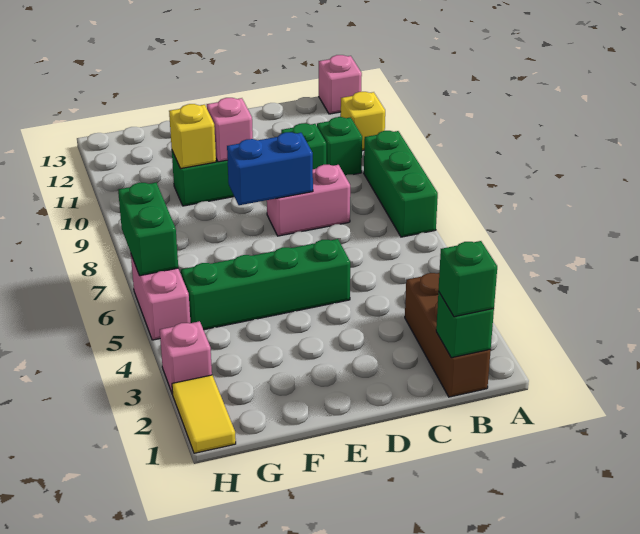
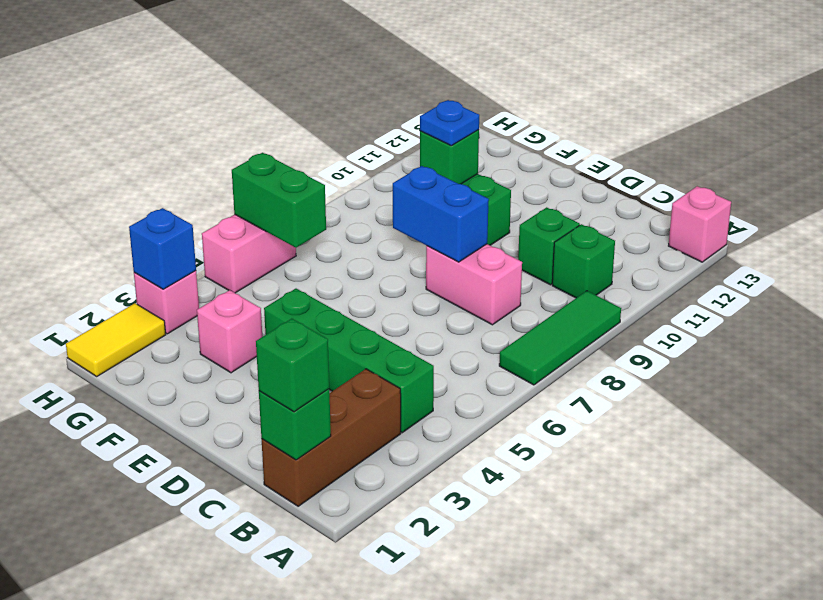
green 1x3 brick [364,131,438,237] -> green 1x3 tile [499,291,621,385]
yellow 1x1 brick [340,92,385,151] -> none
green 1x4 brick [181,239,350,330] -> green 1x4 brick moved to [264,289,434,433]
pink 1x1 brick [207,98,253,162] -> pink 1x1 brick moved to [197,290,262,373]
yellow 1x1 brick [169,104,216,169] -> green 1x1 brick [420,130,479,184]
none -> blue 1x1 plate [420,100,479,146]
none -> blue 1x1 brick [129,208,196,289]
green 1x2 brick [118,183,178,276] -> green 1x2 brick turned to [232,153,326,248]

